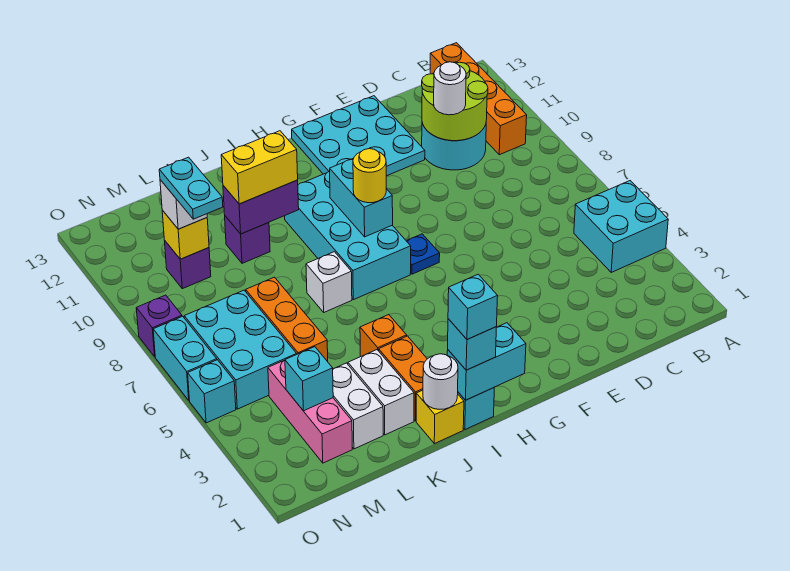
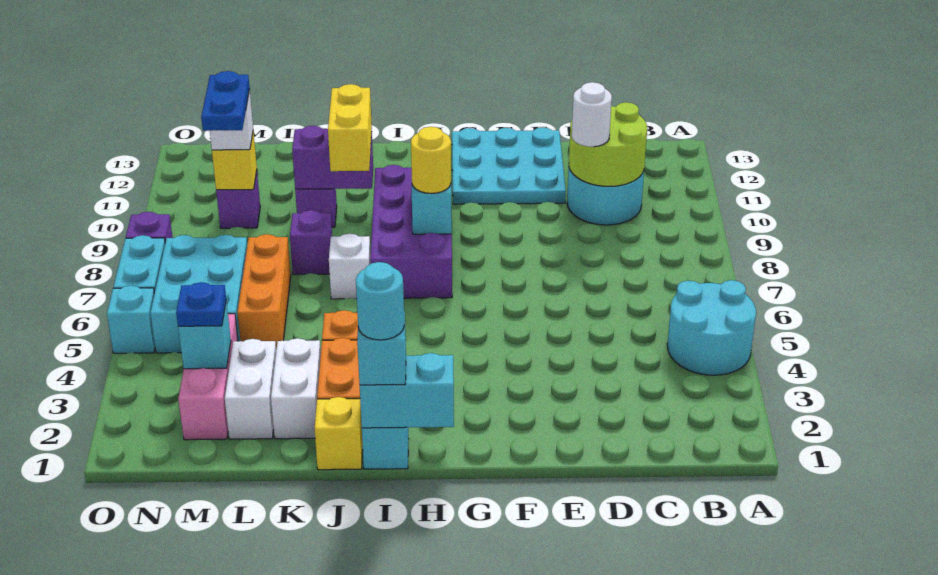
cyan 2x2 brick [574,181,668,272] -> cyan 2x2 round brick [667,280,756,375]
orange 1x4 brick [430,43,527,155] -> none
blue 1x1 plate [407,234,440,274] -> blue 1x1 plate moved to [176,282,226,326]
cyan 2x4 brick [285,171,411,300] -> purple 2x4 brick [370,165,452,298]
cyan 1x1 brick [448,274,498,339] -> cyan 1x1 round brick [356,262,404,340]
white 1x1 round brick [423,354,458,409] -> none
yellow 1x2 brick [221,131,298,204] -> yellow 1x2 brick turned to [328,84,372,171]
none -> purple 1x1 brick [290,210,332,275]
cyan 1x2 plate [159,157,223,219] -> blue 1x2 plate [201,71,250,131]

